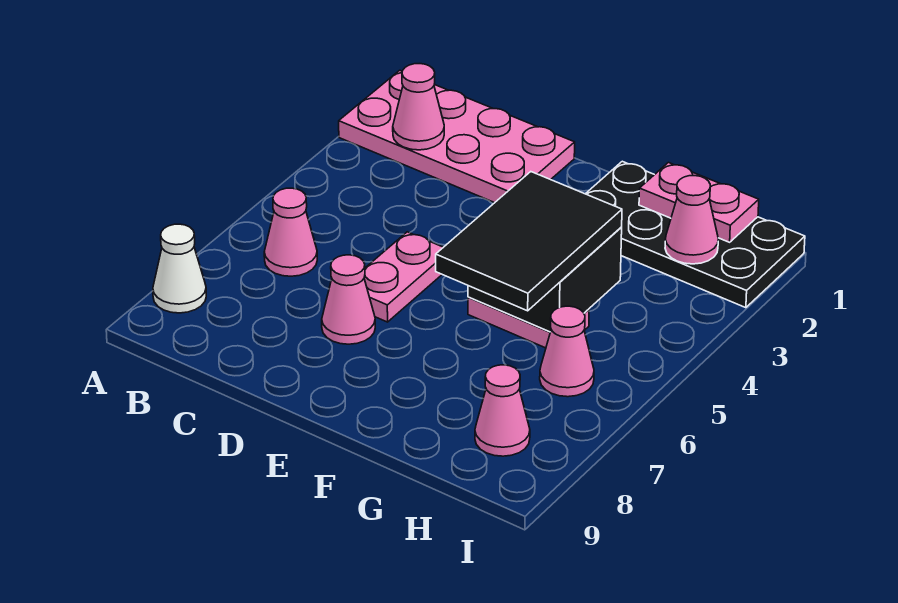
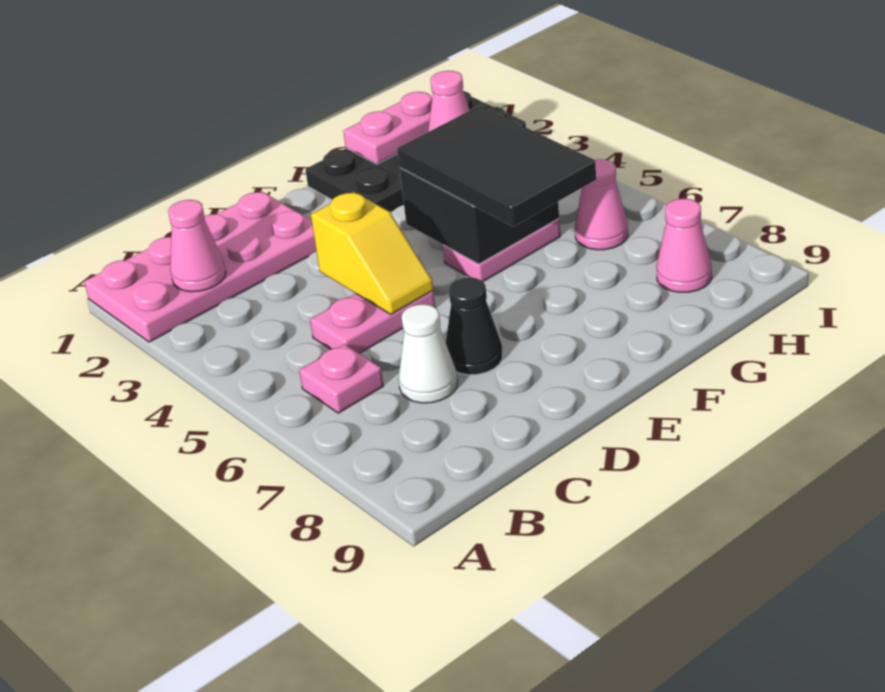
white 1x1 cone [153,224,206,313] -> white 1x1 cone moved to [398,304,458,403]
pink 1x1 cone [264,188,317,276] -> pink 1x1 plate [299,344,384,413]
none -> yellow 1x2 slope [311,192,433,314]
pink 1x2 plate [364,232,443,322] -> pink 1x2 plate turned to [310,291,435,354]
pink 1x1 cone [322,255,375,344] -> black 1x1 cone [446,277,503,375]

